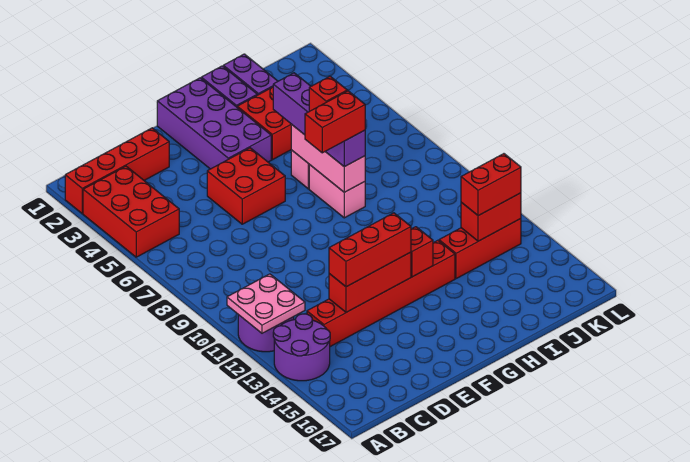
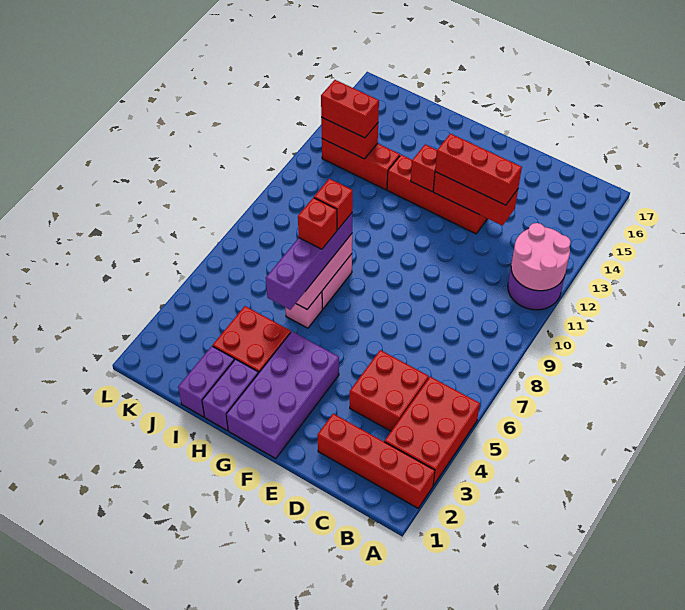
pink 2x2 plate [227,274,305,333] -> pink 2x2 round brick [511,223,571,291]
purple 2x2 round brick [273,314,330,381] -> none
red 1x6 brick [307,240,455,347] -> red 1x4 brick [387,155,488,234]
red 2x2 brick [207,148,285,224] -> red 2x2 brick moved to [350,350,429,431]
red 1x2 brick [305,91,365,153] -> red 1x1 brick [314,179,353,230]

